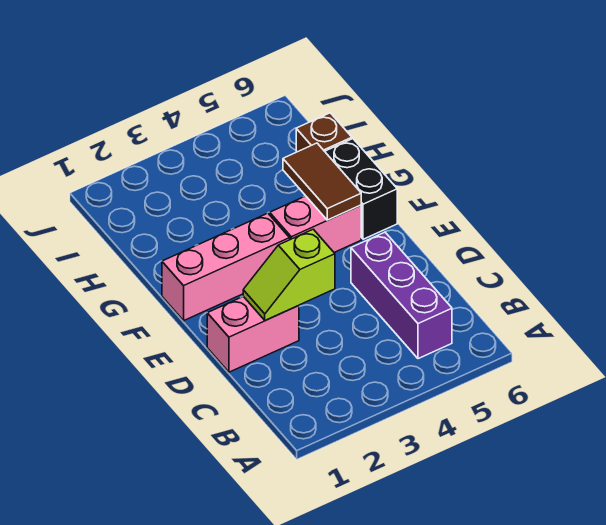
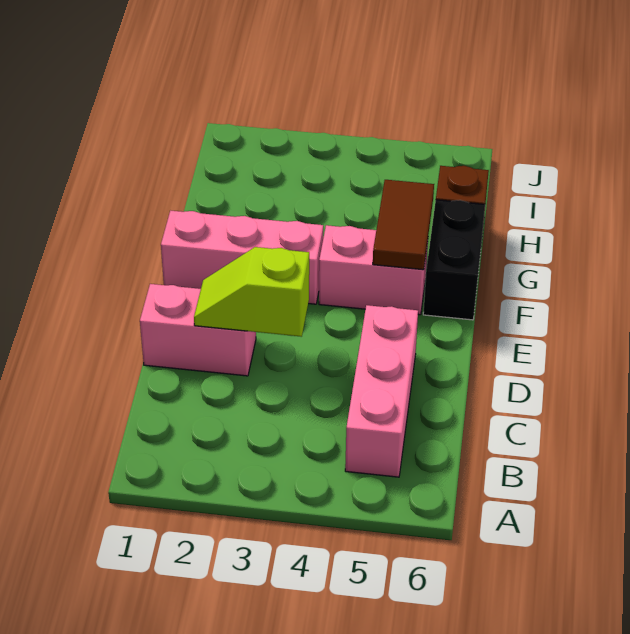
purple 1x3 brick [351,232,452,359] -> pink 1x3 brick [345,305,418,477]

